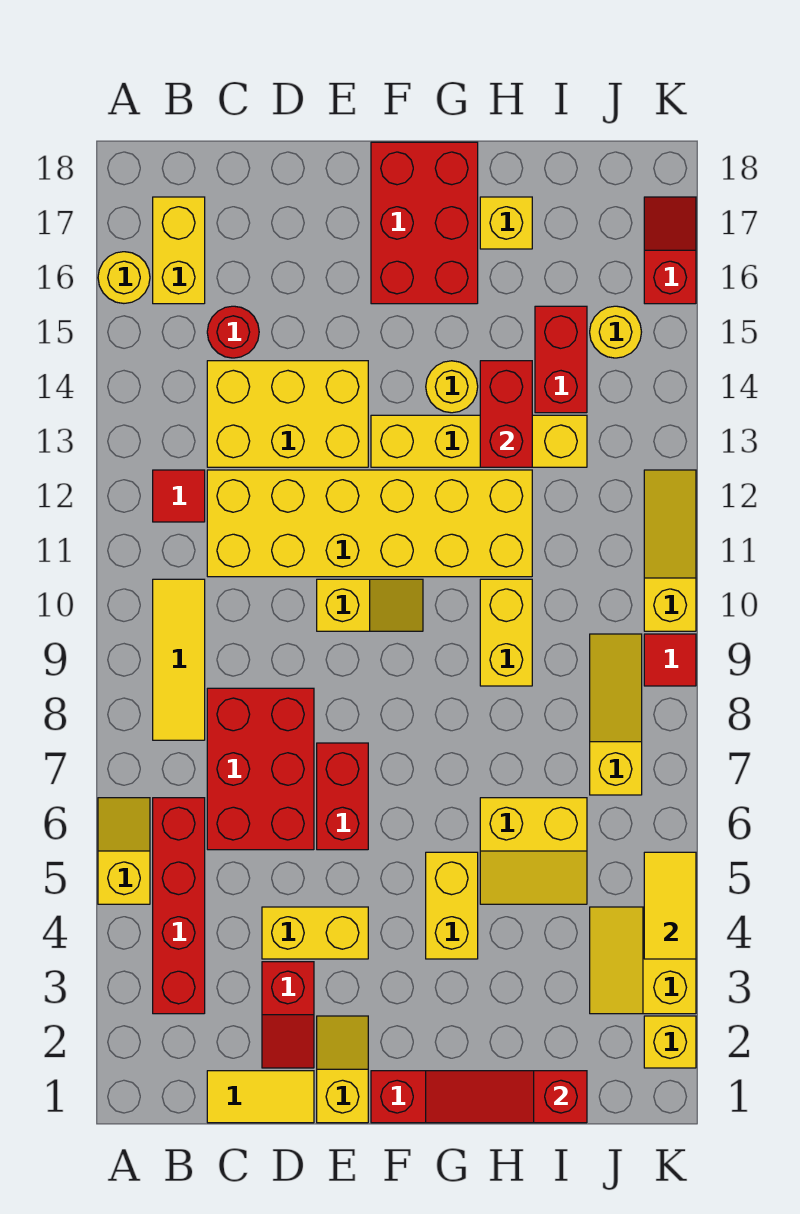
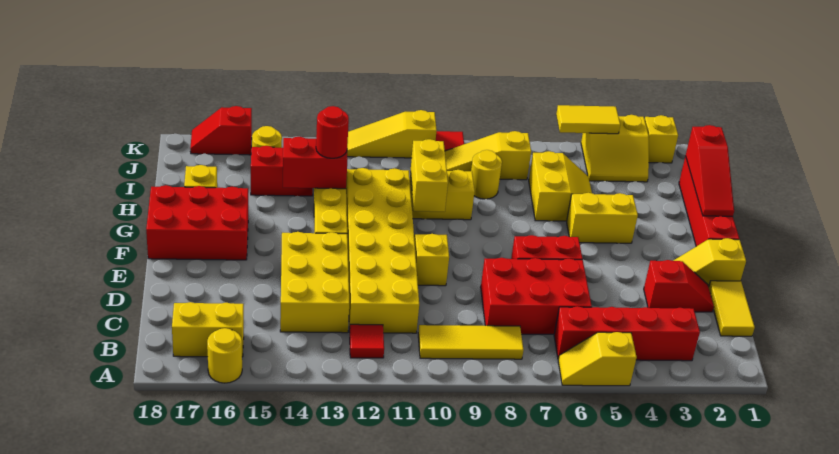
red 1x1 round brick [207,306,259,358] -> red 1x1 round brick moved to [316,106,349,158]
yellow 1x2 brick [262,907,368,959] -> yellow 1x2 brick moved to [411,139,448,212]
yellow 1x1 round brick [426,361,478,413] -> yellow 1x1 round brick moved to [471,150,502,199]

